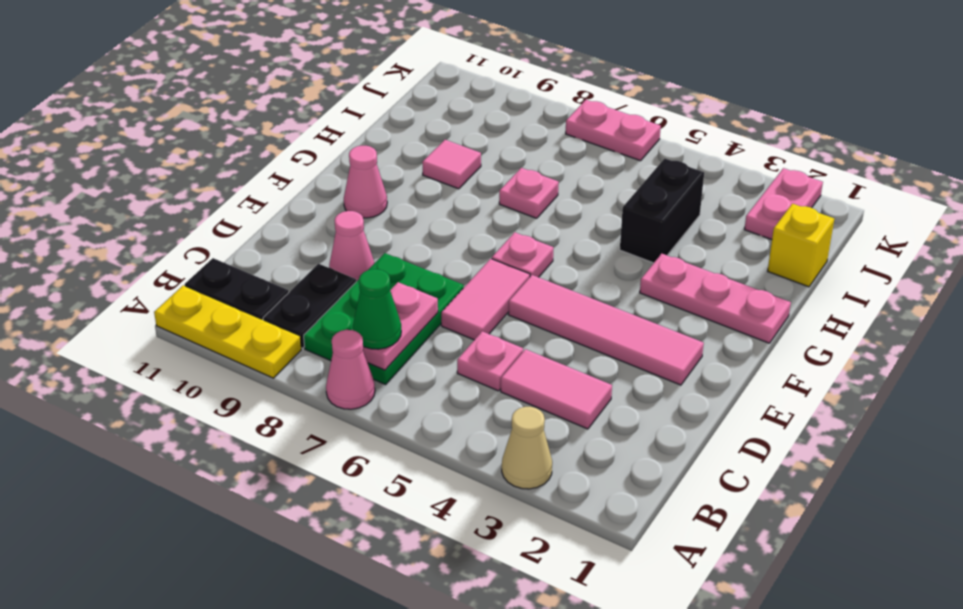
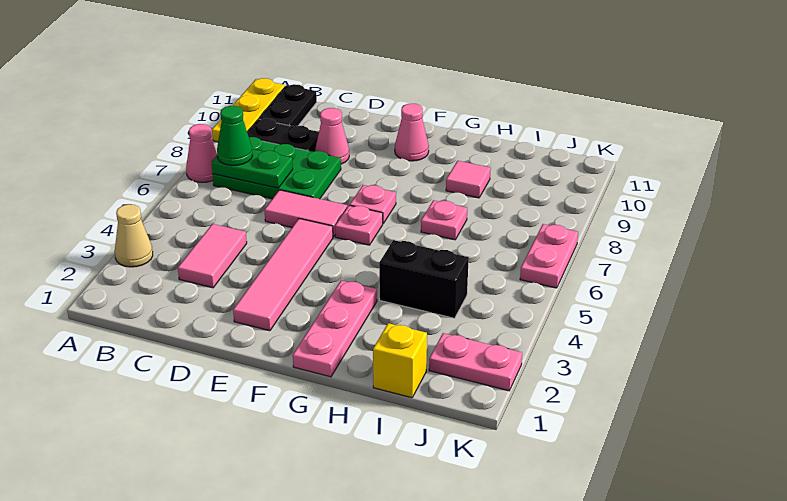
pink 1x2 plate [363,282,438,370] -> green 1x2 plate [211,149,293,188]
pink 1x1 plate [457,331,523,391] -> pink 1x1 plate moved to [350,185,396,223]

